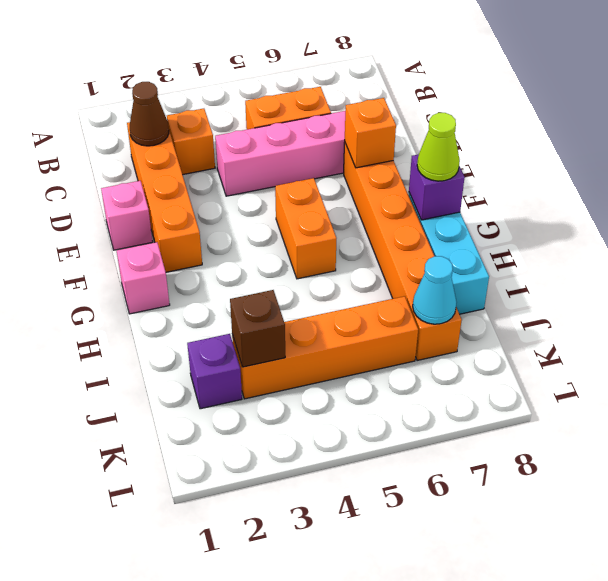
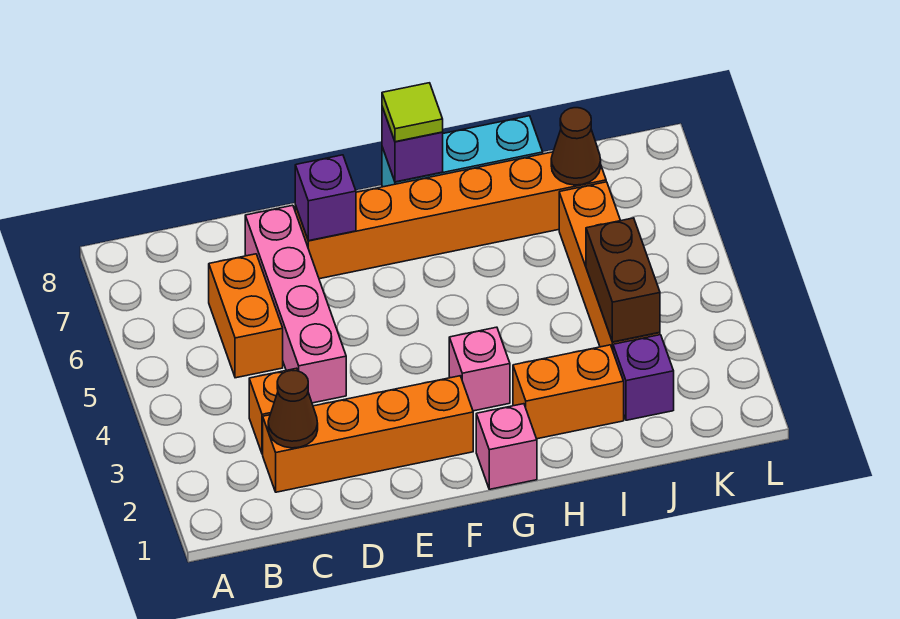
pink 1x1 brick [101,181,153,250] -> pink 1x1 brick moved to [449,327,510,411]
orange 1x1 brick [345,98,396,168] -> purple 1x1 brick [295,155,356,241]
orange 1x2 brick [275,178,336,279] -> orange 1x2 brick moved to [513,345,624,439]
lime 1x1 cone [417,113,460,181] -> lime 1x1 tile [382,83,443,142]
brown 1x1 brick [230,290,285,367] -> brown 1x2 brick [586,218,660,342]
cyan 1x1 cone [413,256,457,324] -> brown 1x1 cone [551,108,601,185]

